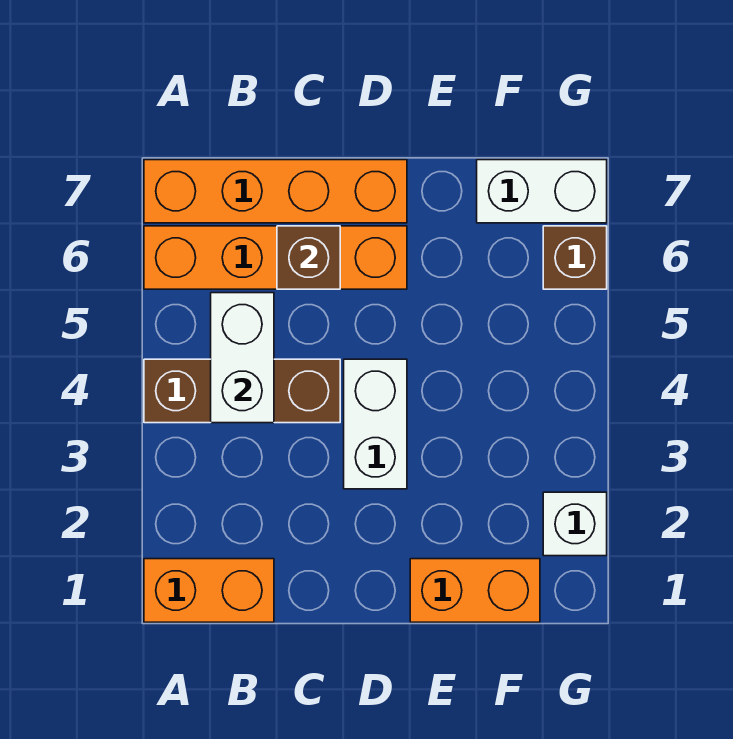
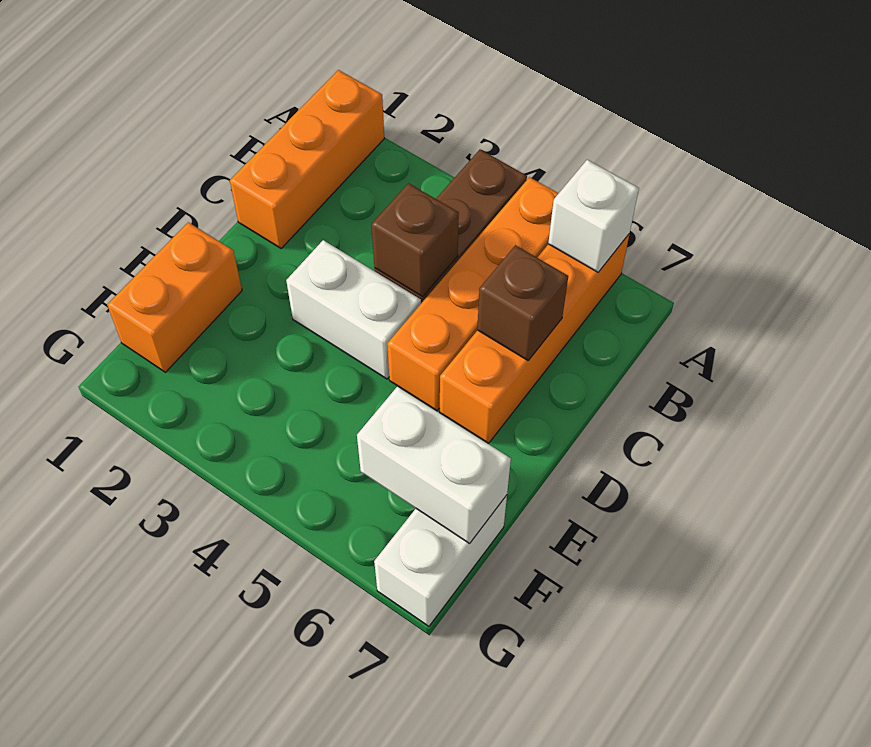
orange 1x2 brick [144,559,274,622] -> orange 1x3 brick [230,70,384,248]
orange 1x4 brick [144,160,407,223] -> orange 1x4 brick moved to [387,177,559,411]
white 1x2 brick [211,293,274,423] -> white 1x2 brick moved to [357,386,511,543]
white 1x1 brick [543,492,607,556] -> white 1x1 brick moved to [548,160,639,272]
brown 1x1 brick [543,226,607,289] -> brown 1x1 brick moved to [372,183,459,297]

